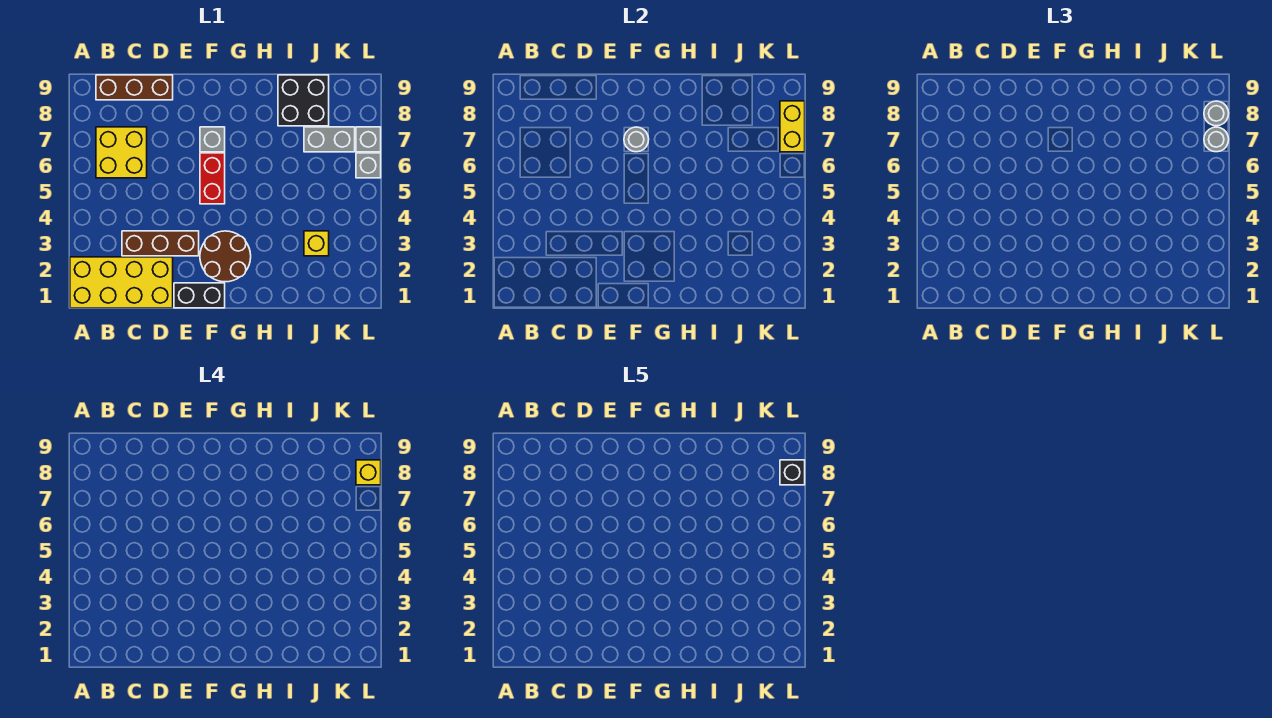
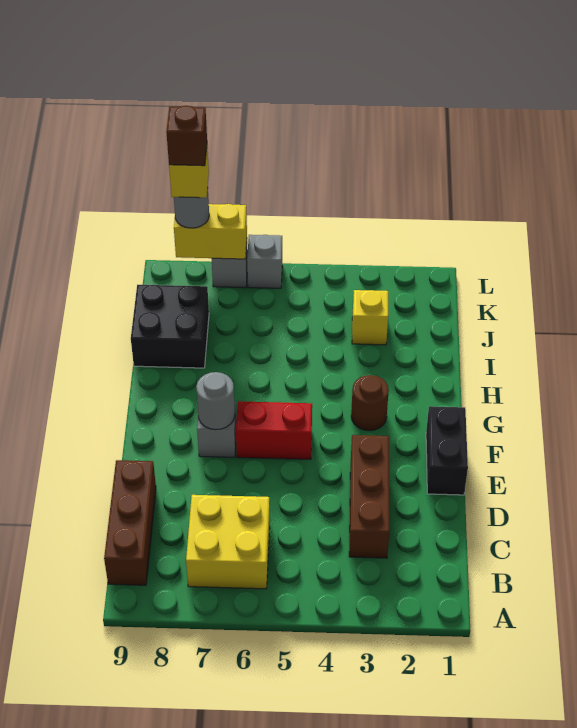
yellow 2x4 brick [70,257,173,308] -> none
brown 2x2 round brick [200,231,251,282] -> brown 1x1 round brick [351,375,389,431]
grey 1x2 brick [304,127,355,152] -> none
grey 1x1 round brick [1204,127,1229,152] -> none
black 1x1 brick [780,460,805,485] -> brown 1x1 brick [166,106,207,166]

